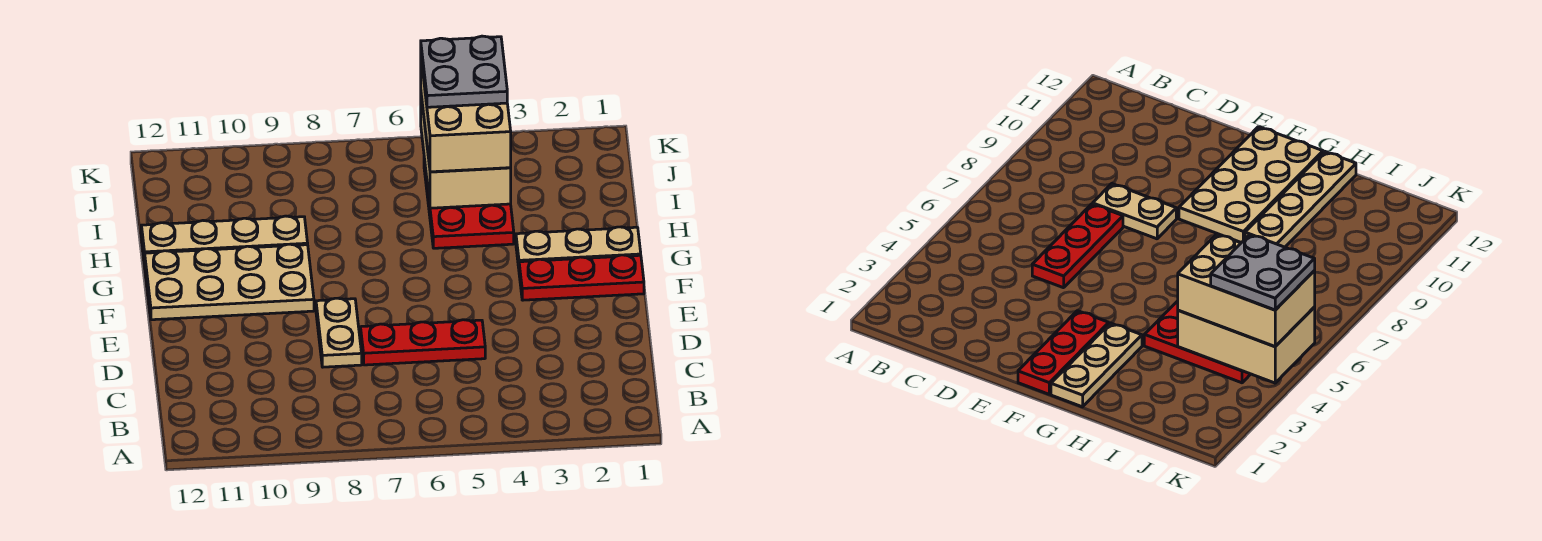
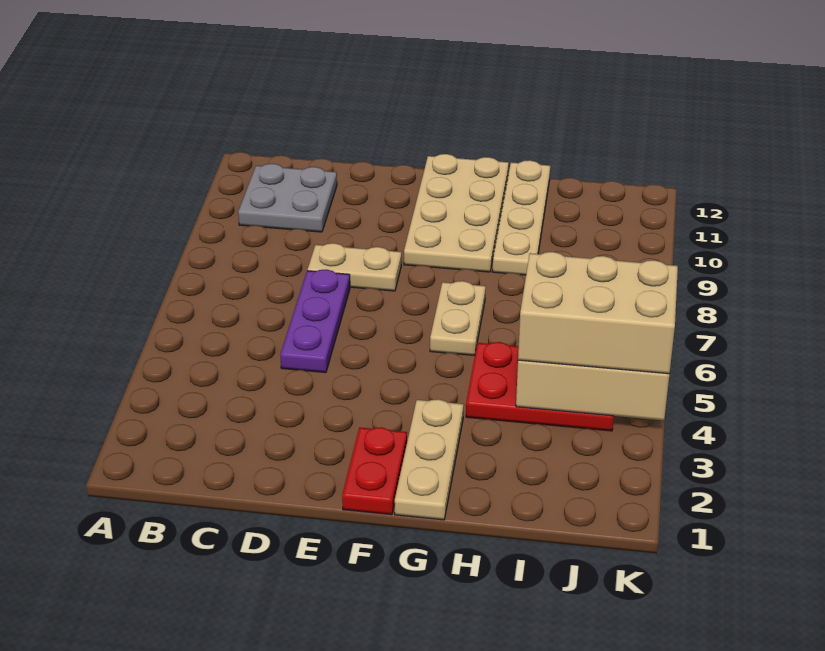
red 1x3 plate [360,320,485,365] -> purple 1x3 plate [280,269,350,373]
red 1x3 plate [519,255,644,300] -> red 1x2 plate [342,427,407,515]
none -> tan 1x2 plate [430,281,486,356]
grey 2x2 plate [421,36,507,107] -> grey 2x2 plate moved to [238,164,337,232]

